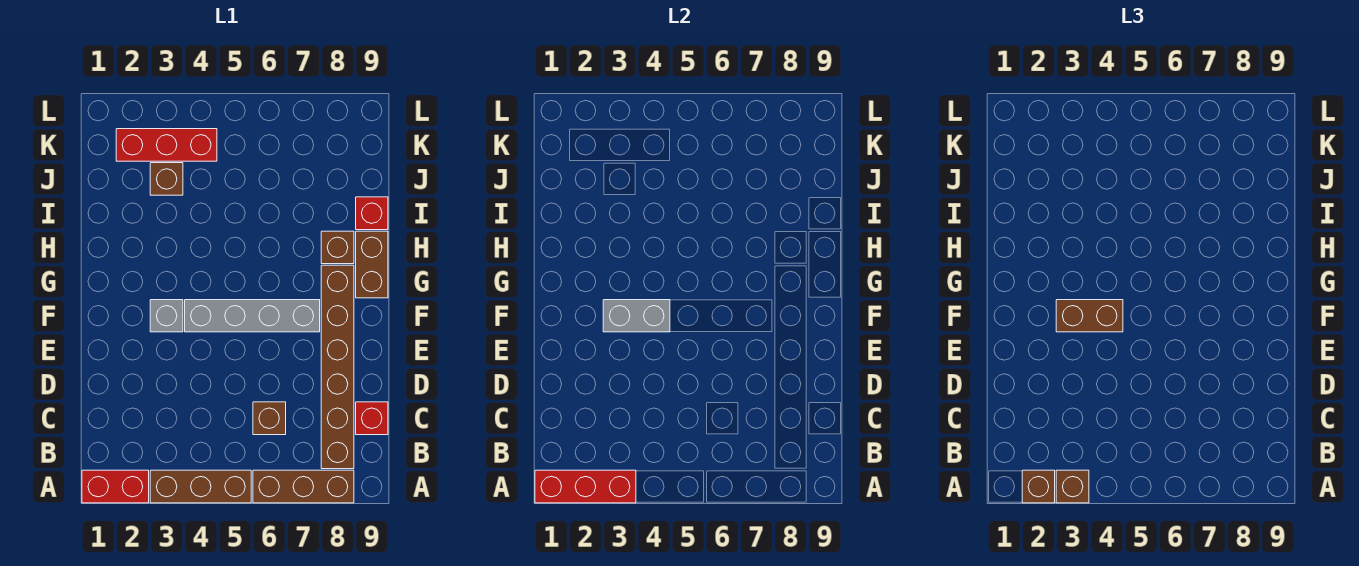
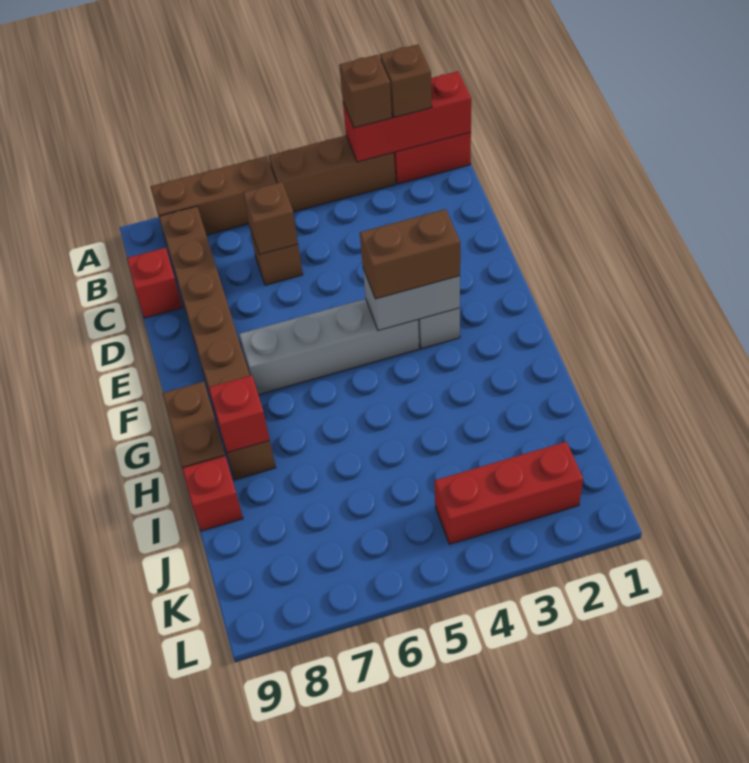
none -> red 1x1 brick [209,375,270,453]
brown 1x1 brick [150,163,183,195] -> brown 1x1 brick moved to [243,182,298,255]

